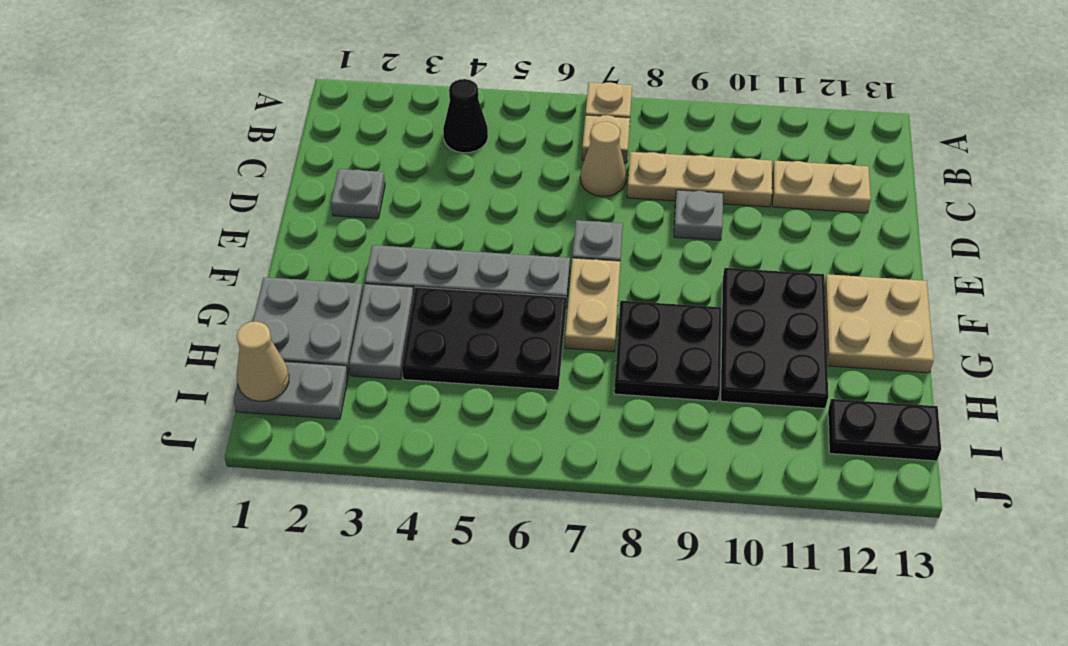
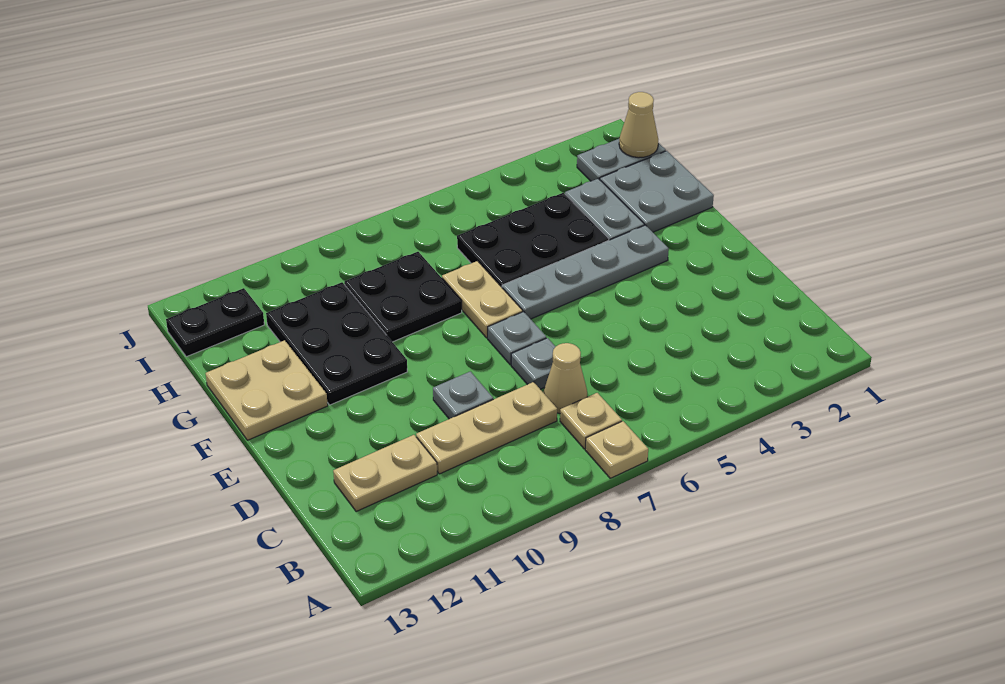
black 1x1 cone [443,79,488,153] -> none
grey 1x1 plate [331,169,385,219] -> grey 1x1 plate moved to [511,338,556,389]

